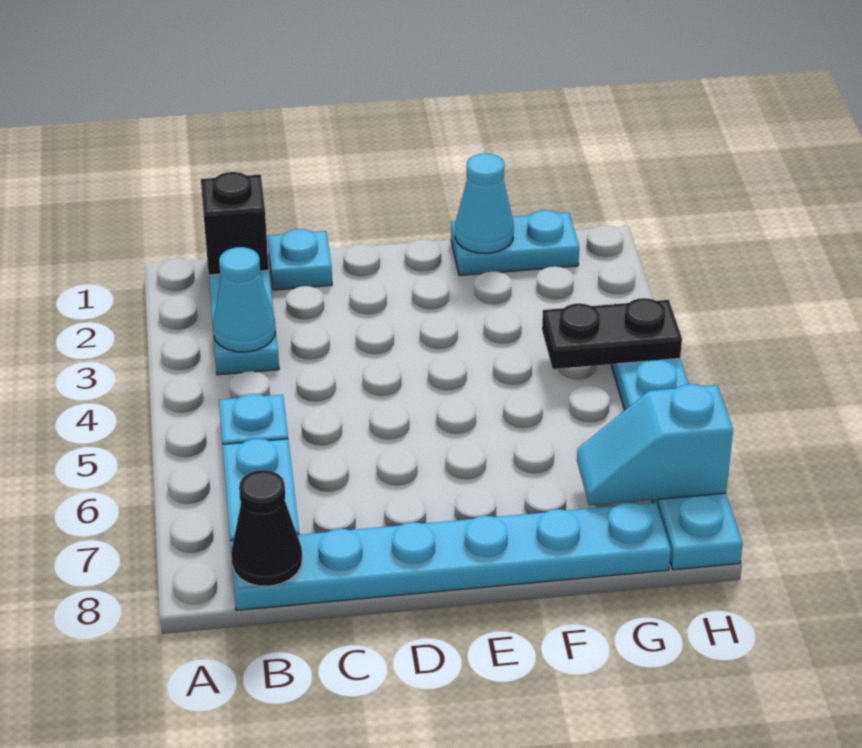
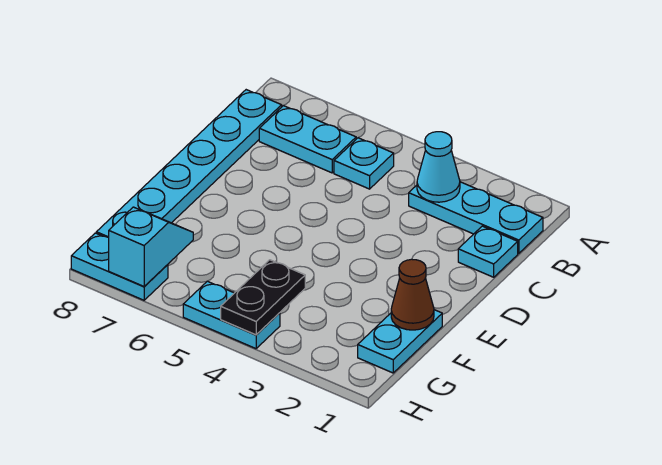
black 1x1 brick [201,172,269,275] -> none
black 1x1 cone [231,470,302,586] -> none
cyan 1x1 cone [455,153,514,253] -> brown 1x1 cone [391,259,434,330]

